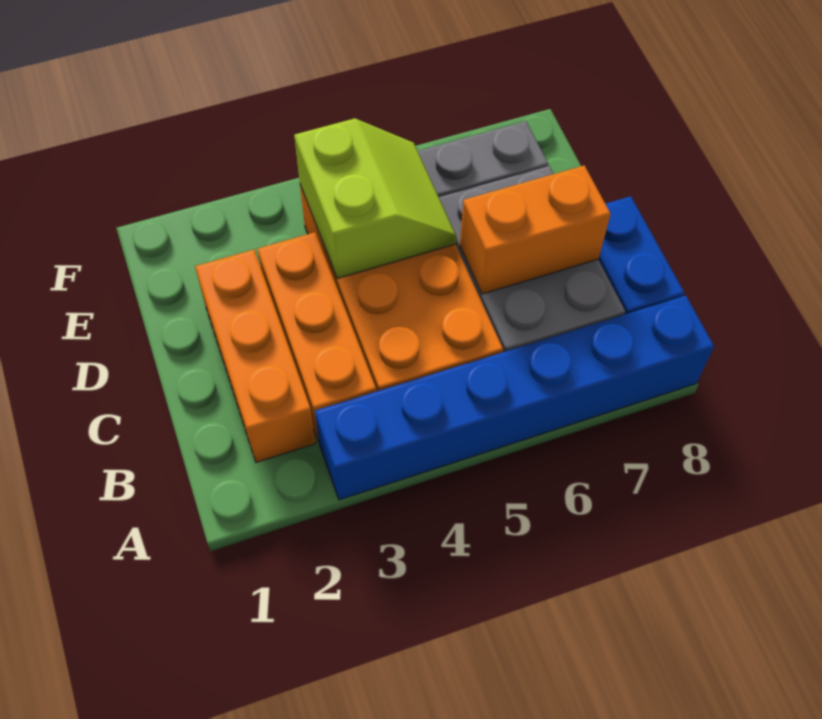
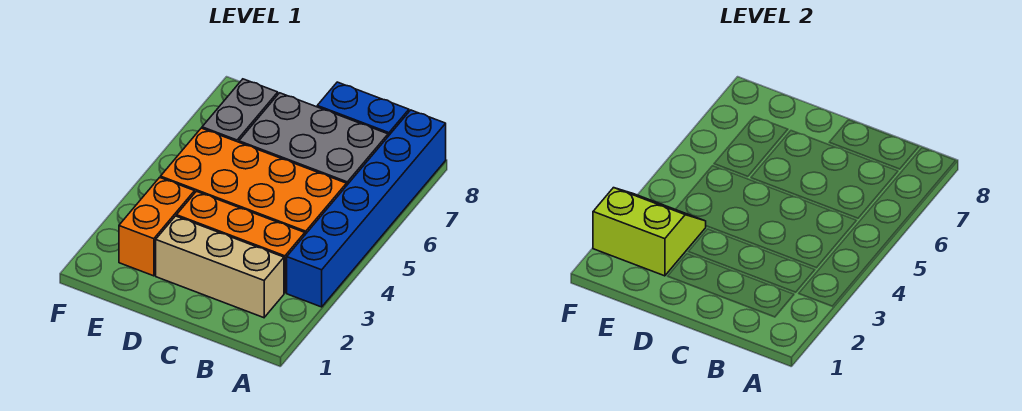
orange 1x3 brick [195,250,316,462] -> tan 1x3 brick [156,216,284,318]
orange 1x2 brick [460,165,611,294] -> orange 1x2 brick moved to [119,177,195,276]
lime 2x2 slope [294,118,456,279] -> lime 2x2 slope moved to [593,188,706,276]

